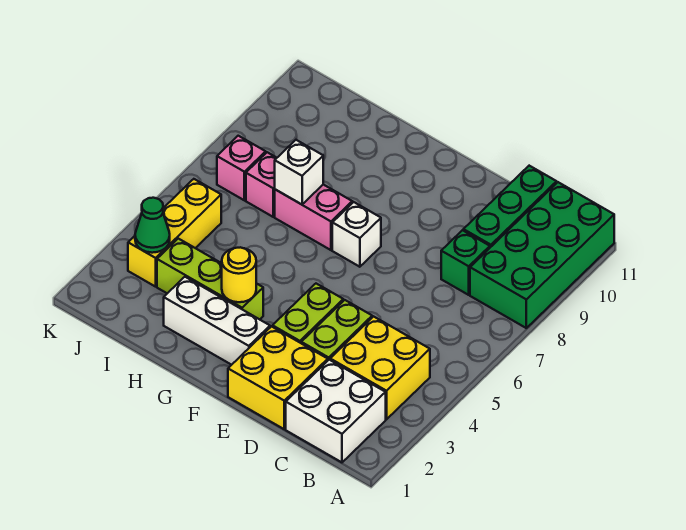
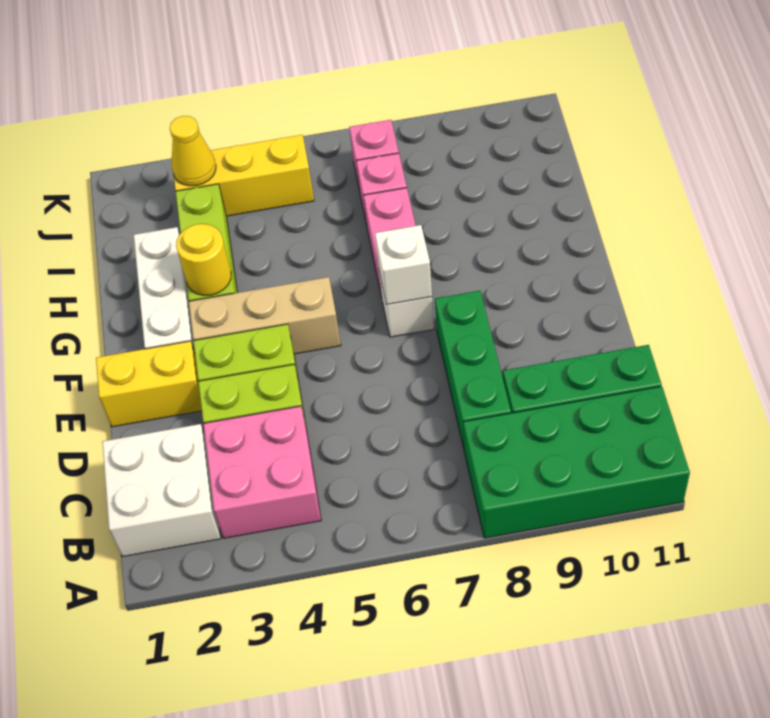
yellow 2x2 brick [330,317,430,419] -> pink 2x2 brick [203,406,321,538]
green 1x1 brick [441,230,490,295] -> green 1x3 brick [435,291,511,448]
yellow 2x2 brick [228,327,328,429] -> yellow 1x2 brick [96,341,202,427]
none -> tan 1x3 brick [189,277,341,354]
white 1x1 brick [275,140,323,204] -> white 1x1 brick moved to [375,225,432,305]
green 1x1 cone [135,198,170,253] -> yellow 1x1 cone [170,116,216,186]

